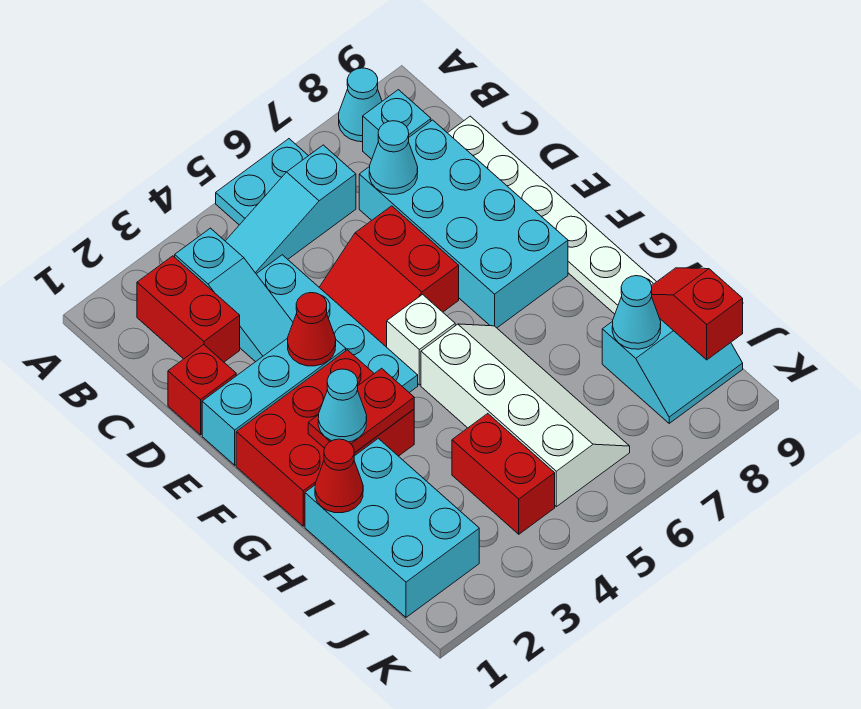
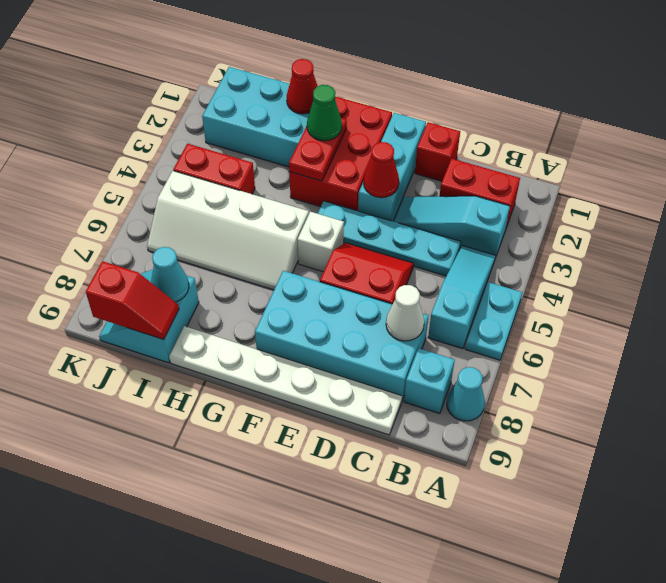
cyan 1x1 cone [369,121,418,194] -> white 1x1 cone [386,285,424,341]
cyan 1x1 cone [318,369,367,442] -> green 1x1 cone [307,85,342,141]

